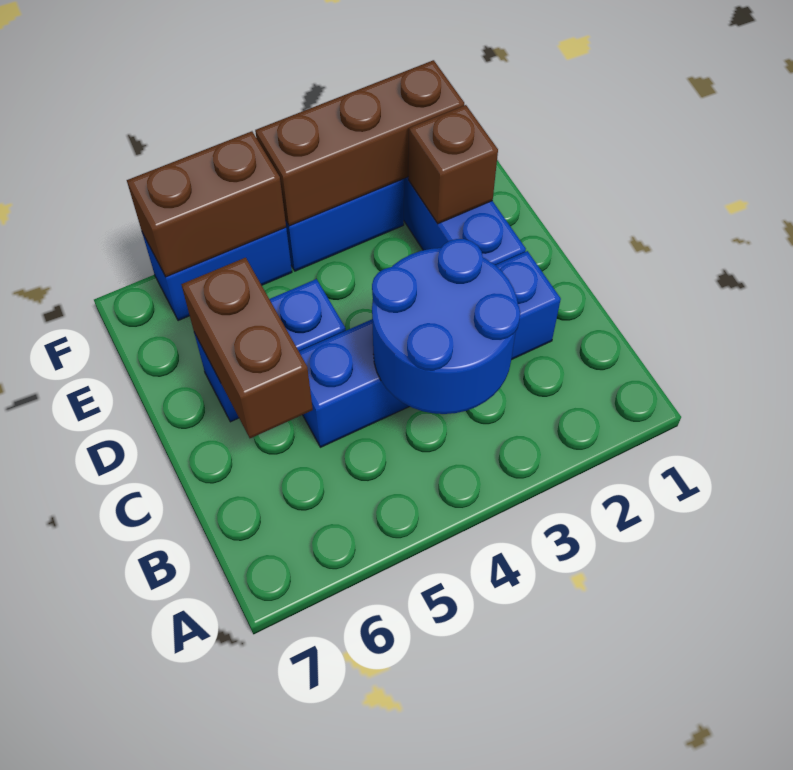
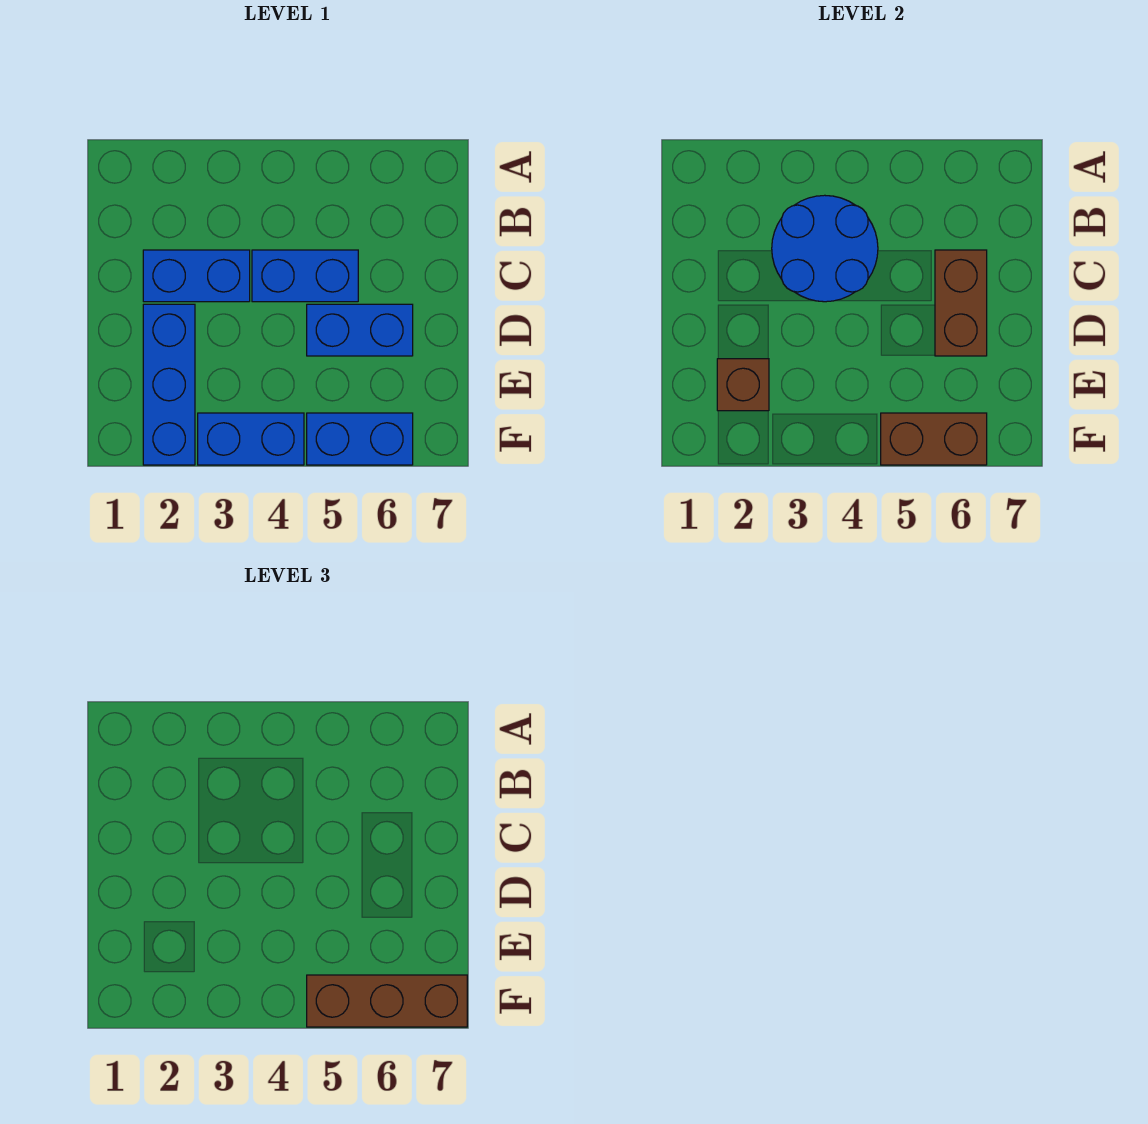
brown 1x3 brick [255,60,464,226] -> brown 1x3 brick moved to [307,975,467,1027]

